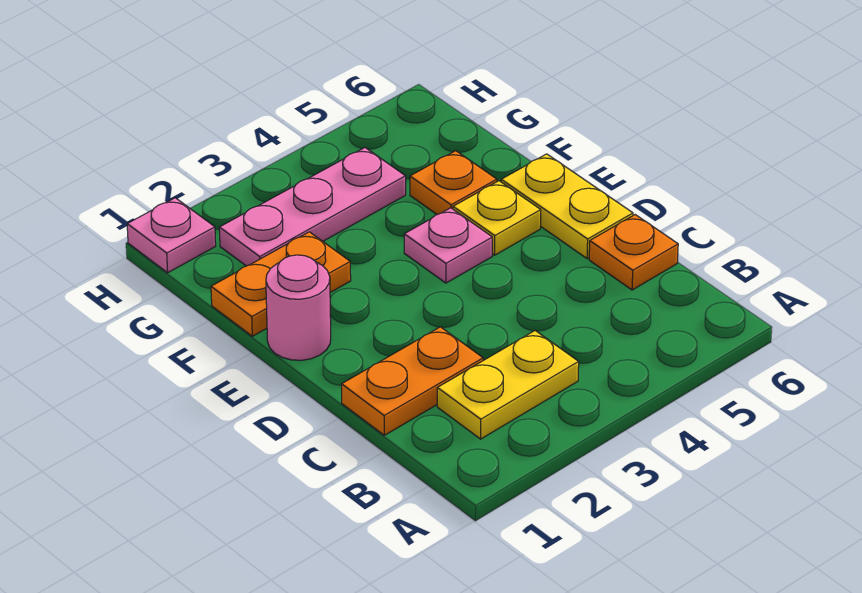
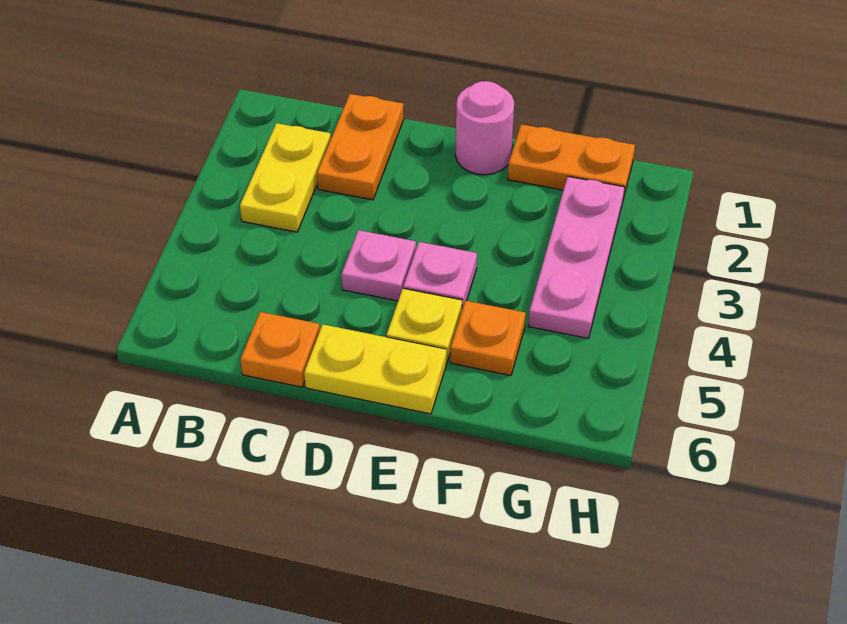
orange 1x2 plate [211,232,351,336] -> orange 1x2 plate turned to [508,124,635,199]
pink 1x1 plate [127,198,216,273] -> pink 1x1 plate moved to [342,230,416,301]

